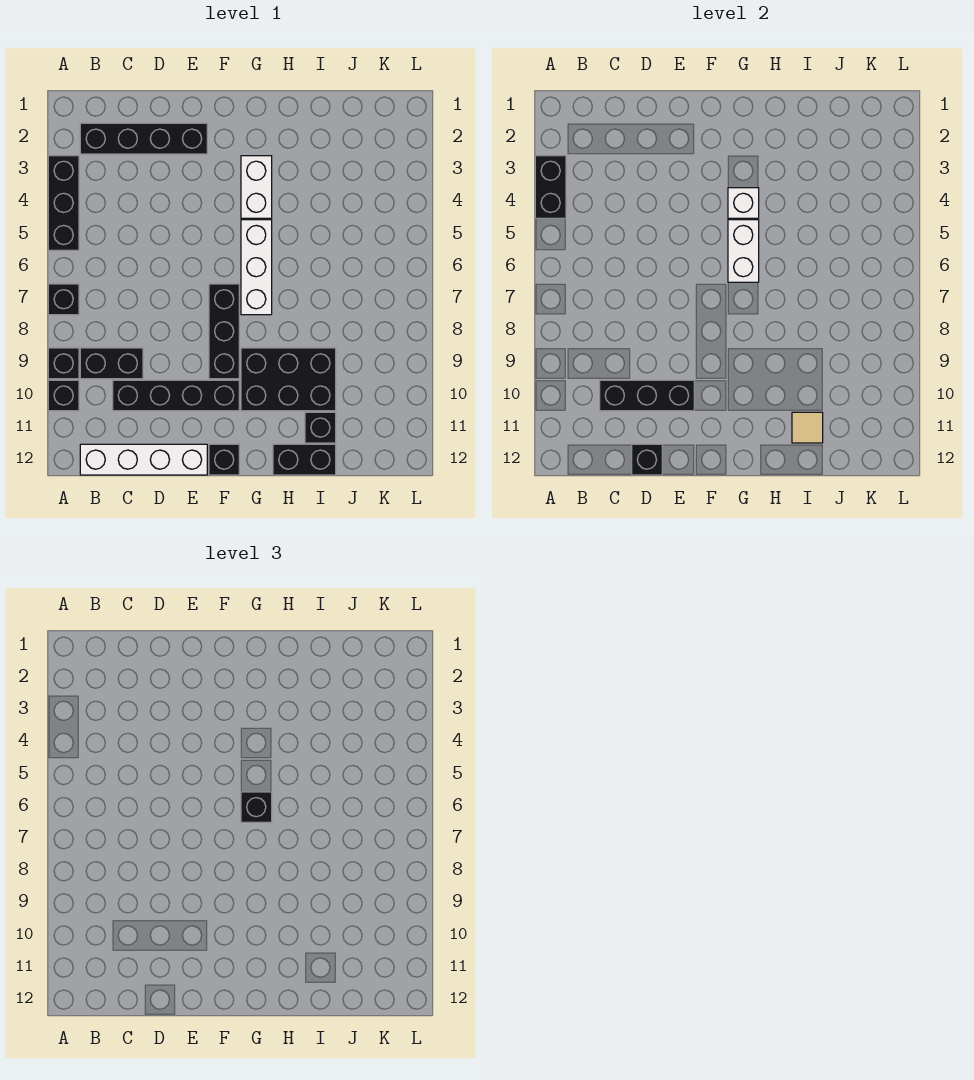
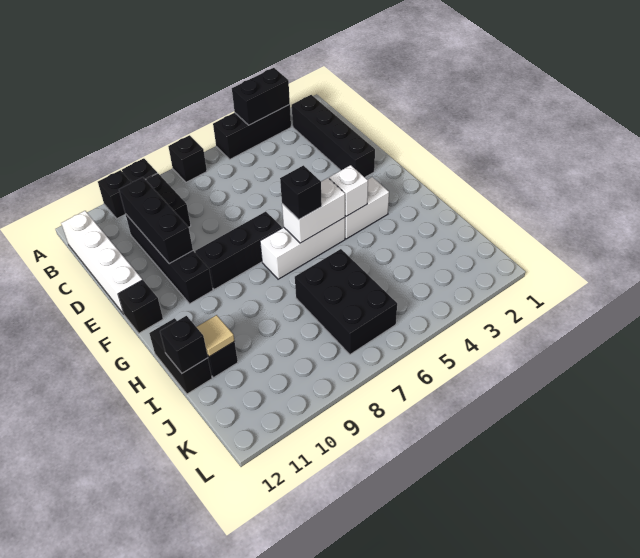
black 1x1 brick [632,444,662,475] -> black 1x1 brick moved to [160,316,208,373]
black 2x3 brick [241,348,336,411] -> black 2x3 brick moved to [295,249,397,354]

